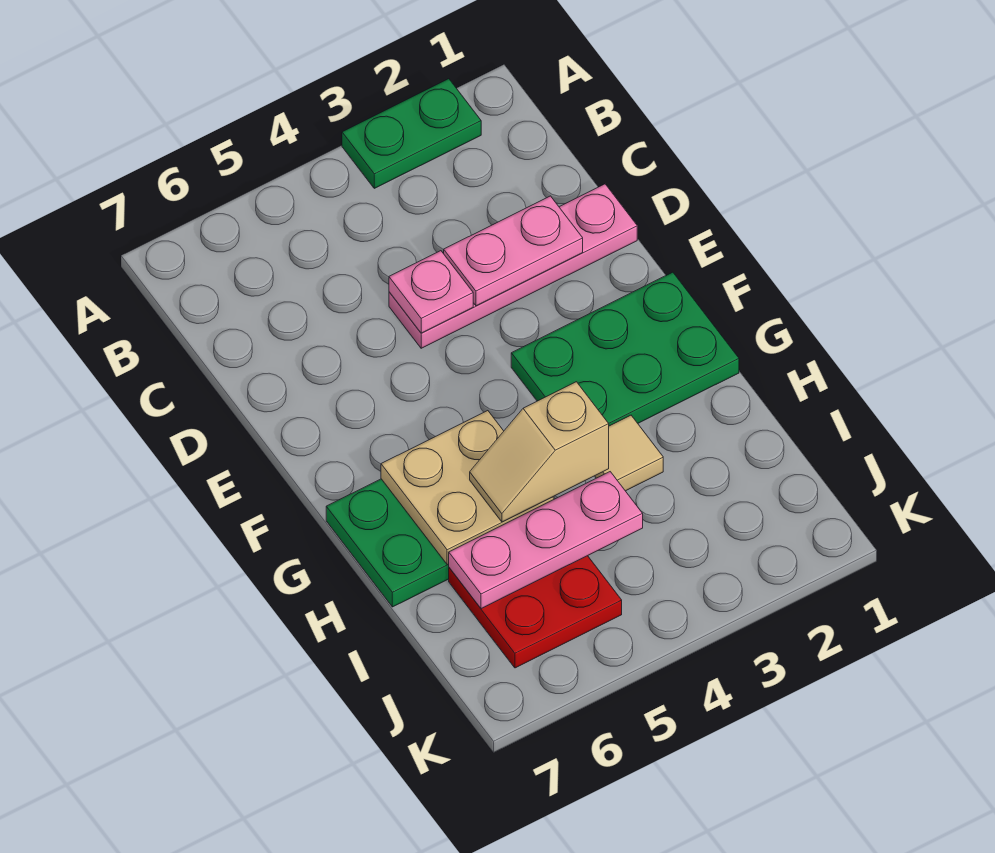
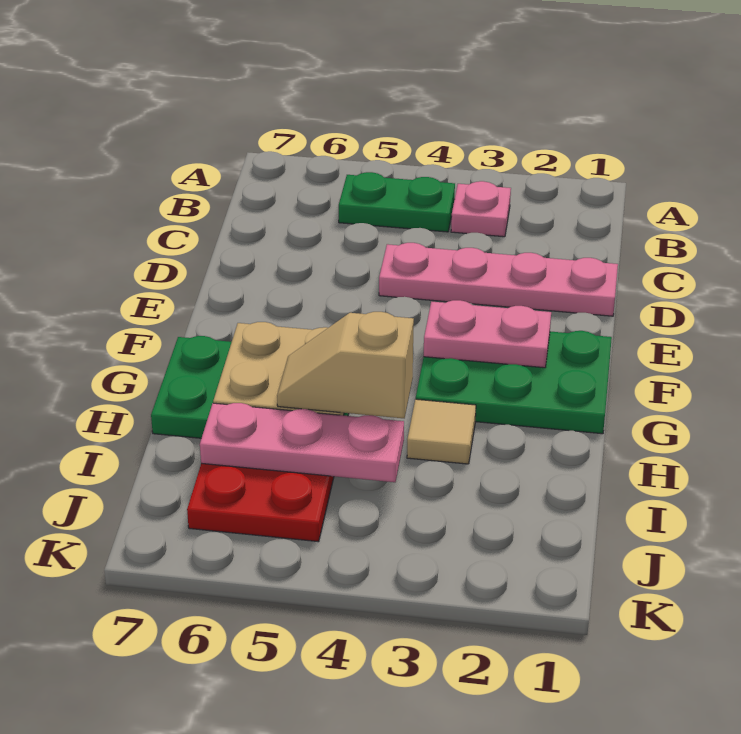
green 1x2 plate [342,79,481,188] -> green 1x2 plate moved to [339,172,455,232]
pink 1x2 plate [444,196,583,306] -> pink 1x2 plate moved to [424,300,551,368]
pink 1x1 plate [389,251,473,333] -> pink 1x1 plate moved to [451,181,511,237]

